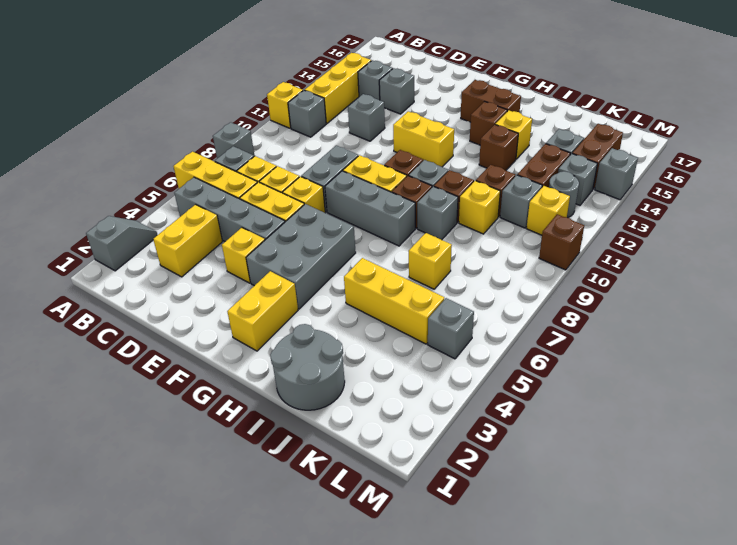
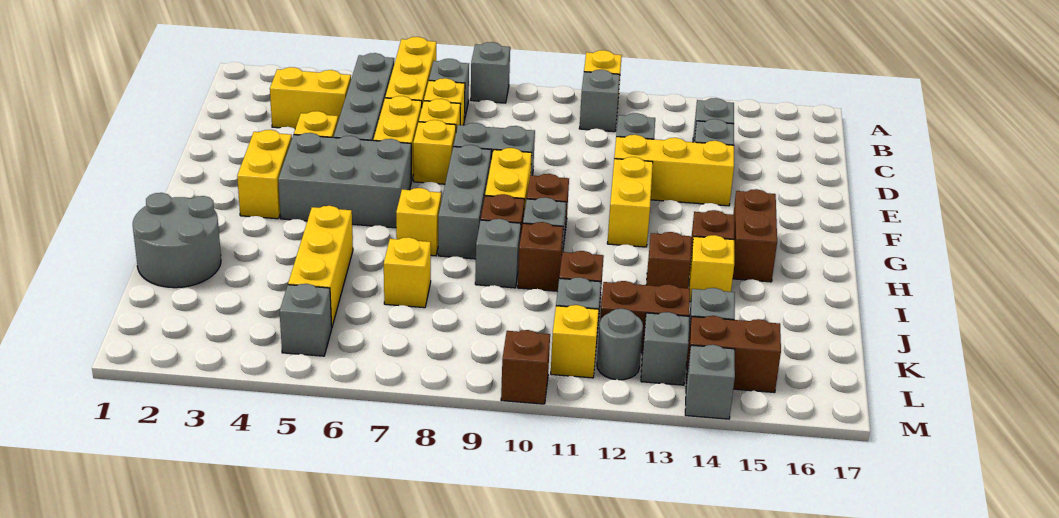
grey 1x2 slope [86,216,157,271] -> none
yellow 1x3 brick [305,53,371,123] -> yellow 1x3 brick moved to [614,135,734,206]
yellow 1x2 brick [227,271,298,351] -> yellow 1x2 brick turned to [237,130,292,219]
yellow 1x1 brick [459,181,500,234] -> yellow 1x1 brick moved to [396,188,441,256]

